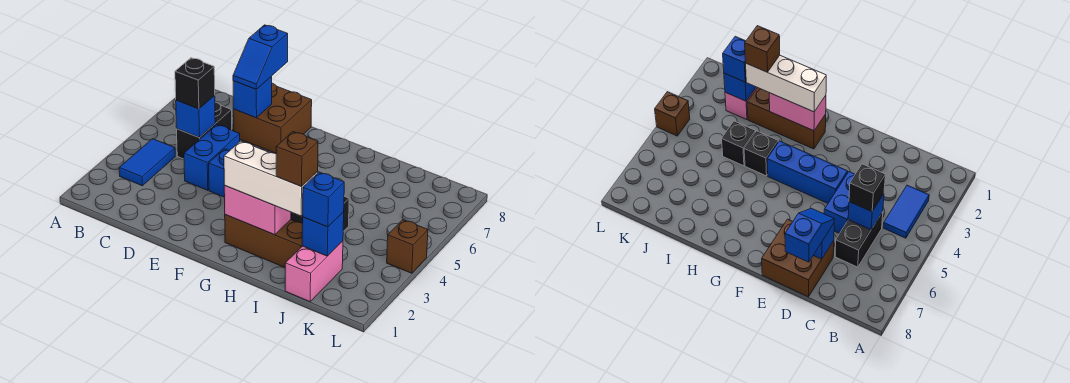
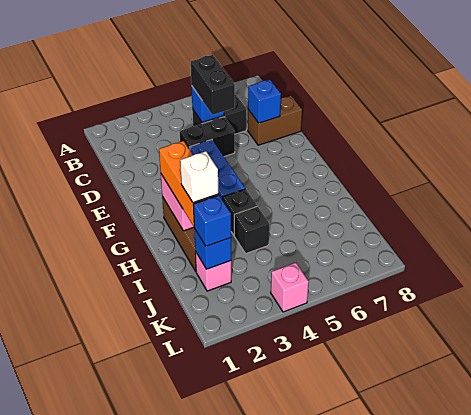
blue 1x2 tile [119,139,175,186] -> none
black 1x1 brick [175,58,215,109] -> black 1x2 brick [191,55,235,115]
blue 1x2 brick [184,125,240,190] -> black 1x2 brick [180,117,235,157]
brown 2x2 brick [233,83,312,153] -> brown 1x2 brick [248,96,302,145]
blue 1x2 slope [233,25,288,89] -> none
white 1x3 brick [224,141,318,216] -> orange 1x3 brick [159,141,218,226]
brown 1x1 brick [276,132,318,186] -> white 1x1 brick [180,151,218,203]
pink 1x2 brick [285,241,343,302] -> pink 1x1 brick [195,251,231,291]
brown 1x1 brick [387,220,428,273] -> pink 1x1 brick [271,263,309,312]

